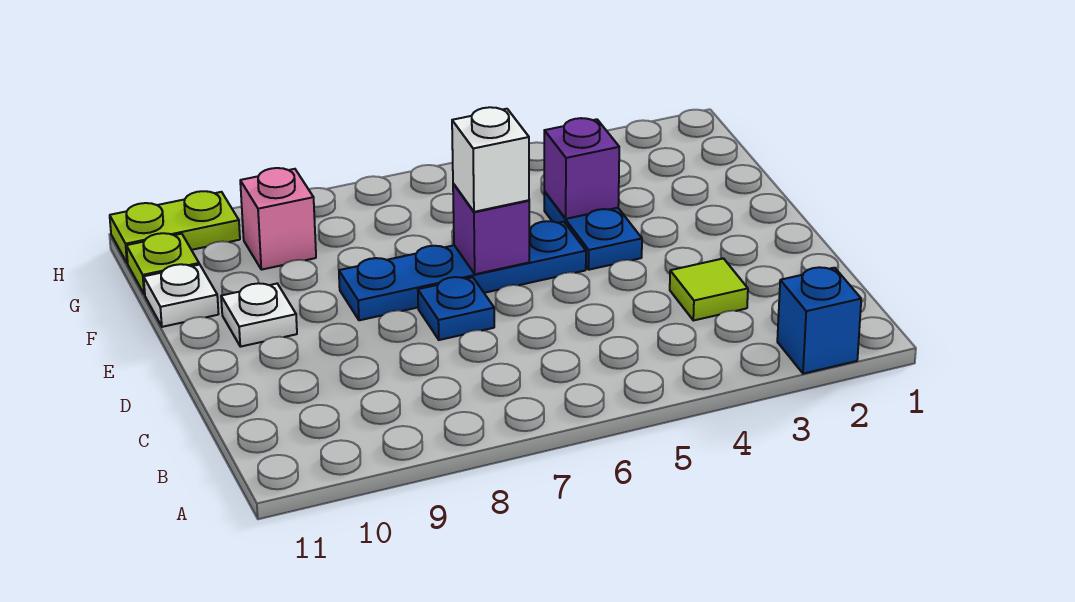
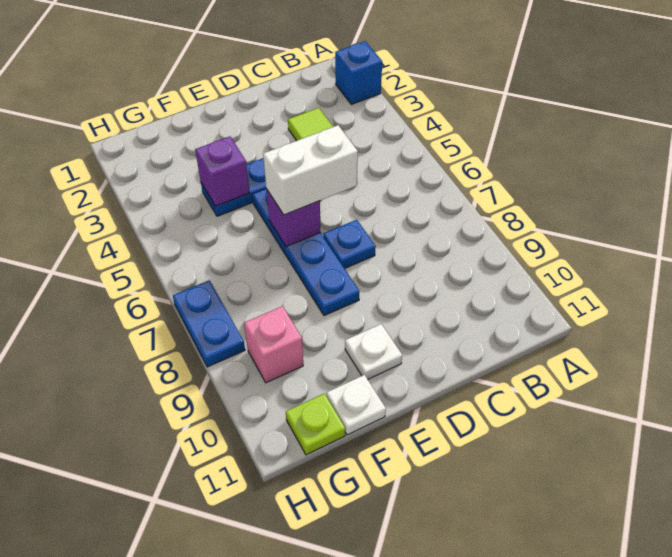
white 1x1 brick [452,107,529,212] -> white 1x2 brick [263,125,358,215]
none -> blue 1x2 plate [173,280,245,367]
lime 1x2 plate [110,191,240,263] -> none

